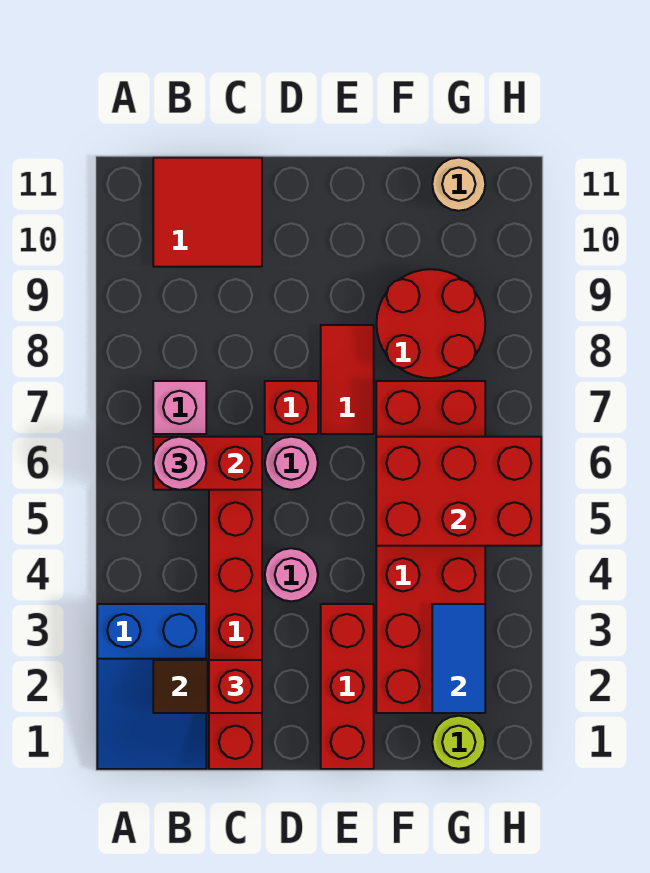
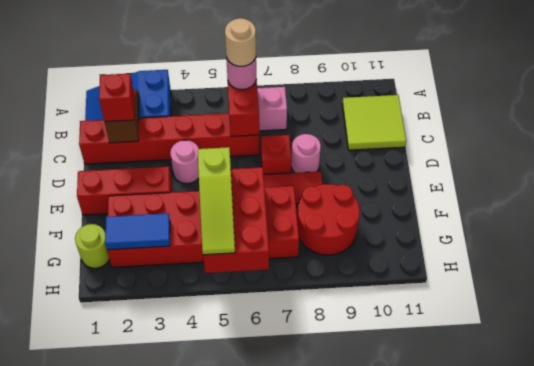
red 2x2 tile [153,158,262,267] -> lime 2x2 tile [342,95,406,150]
pink 1x1 round brick [265,437,318,490] -> pink 1x1 round brick moved to [291,134,321,173]
none -> lime 1x3 slope [198,147,235,255]
tan 1x1 round brick [432,158,485,211] -> tan 1x1 round brick moved to [225,18,256,66]

